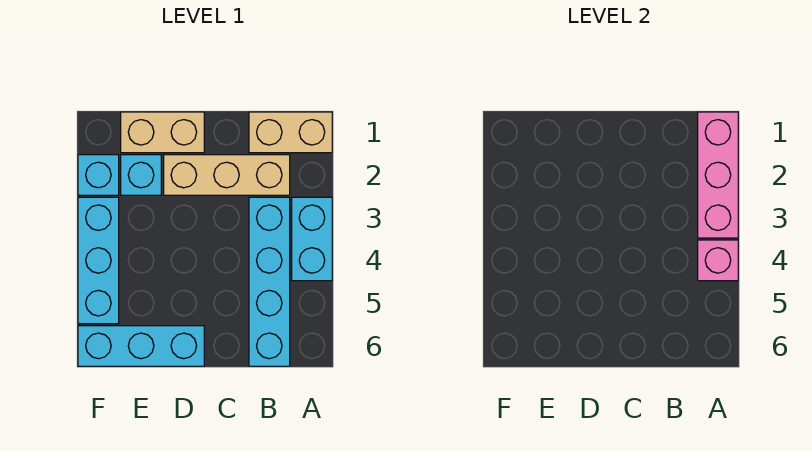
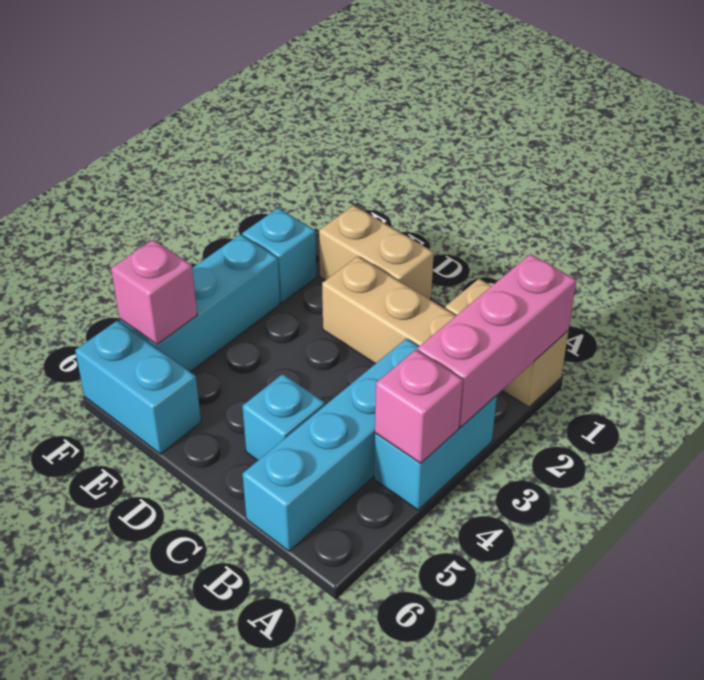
cyan 1x3 brick [78,326,204,366] -> cyan 1x2 brick [75,320,201,454]
cyan 1x1 brick [121,155,161,195] -> cyan 1x1 brick moved to [242,374,325,460]
none -> pink 1x1 brick [111,240,197,345]

